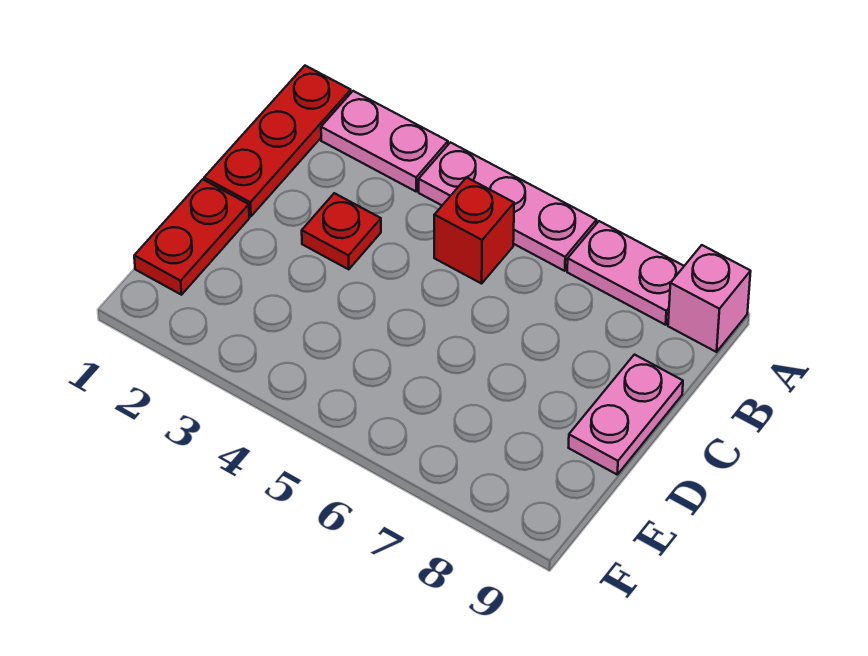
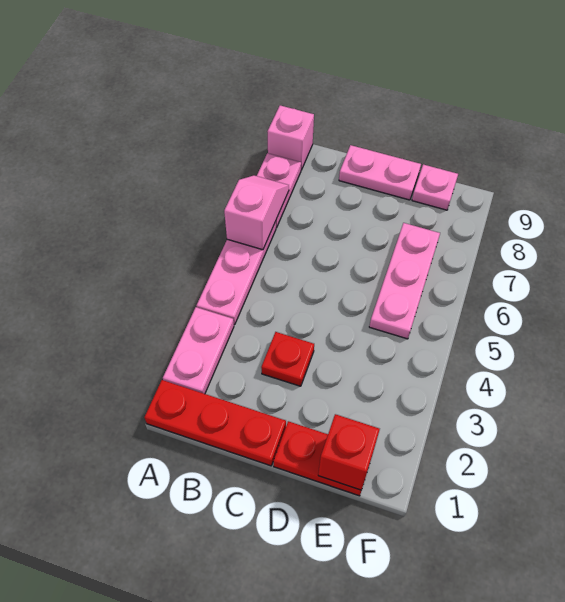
none -> pink 1x2 slope [224,175,289,250]
red 1x1 brick [434,177,514,284] -> red 1x1 brick moved to [318,414,380,490]
none -> pink 1x3 plate [369,223,440,339]
none -> pink 1x1 plate [412,164,458,210]

